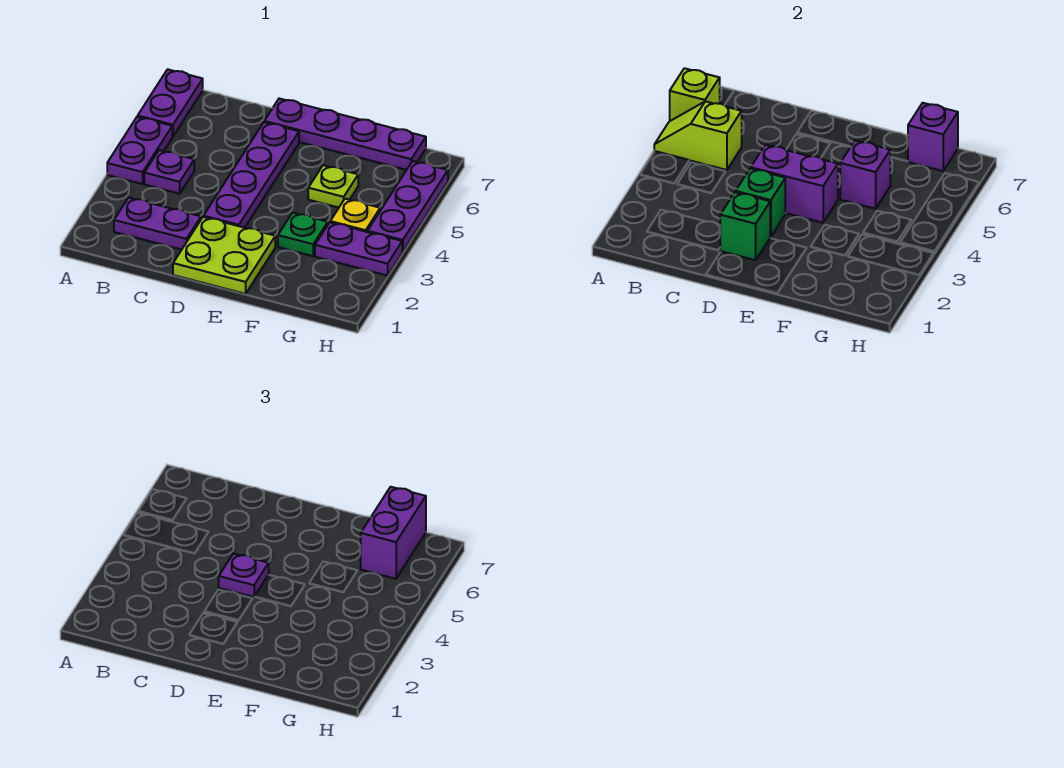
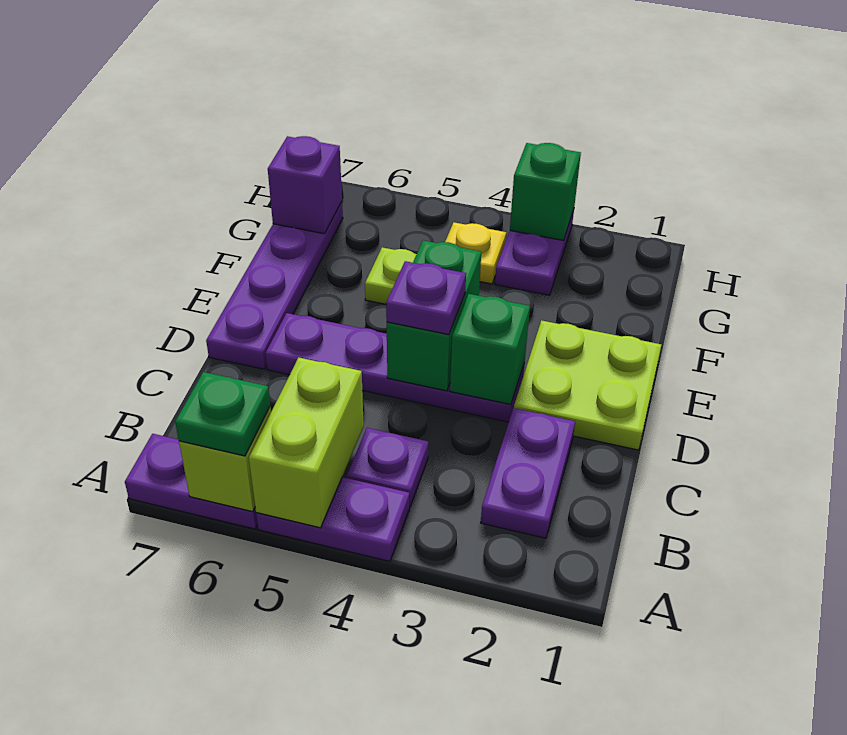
lime 1x2 slope [654,101,742,170] -> lime 1x2 brick [249,357,364,528]
green 1x1 brick [720,192,770,260] -> green 1x1 brick moved to [510,143,581,240]
purple 1x2 brick [751,145,838,223] -> green 1x2 brick [387,240,481,391]
green 1x1 plate [278,213,328,256] -> green 1x1 plate moved to [175,372,270,456]
purple 1x1 brick [840,141,890,209] -> none
purple 1x2 brick [361,487,426,579] -> none
purple 1x3 plate [368,161,448,252] -> none

